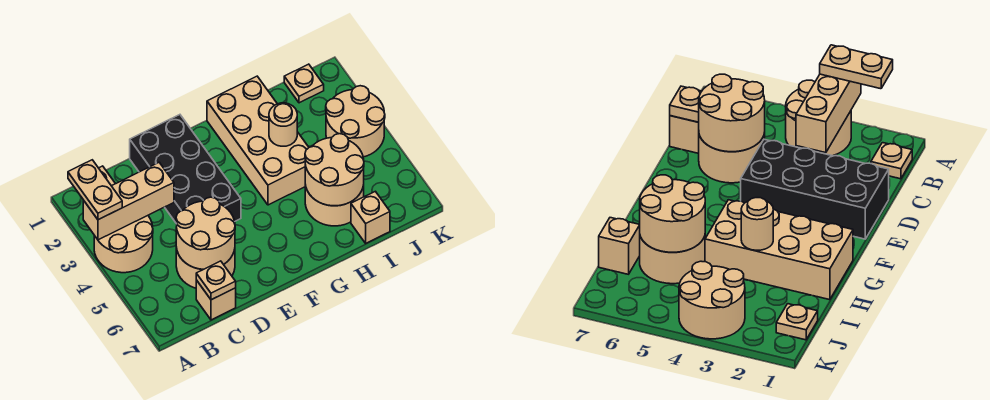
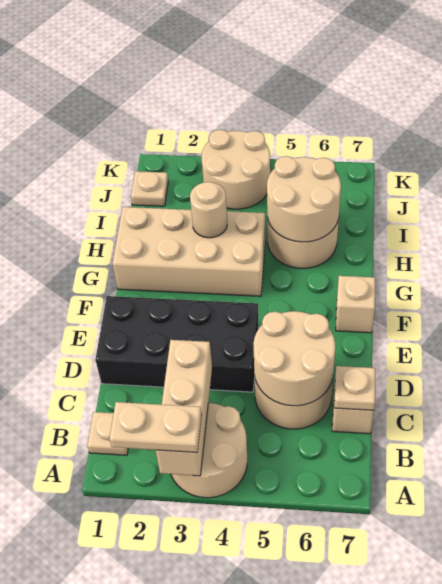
tan 1x1 brick [351,191,390,243] -> tan 1x1 brick moved to [336,276,375,333]

